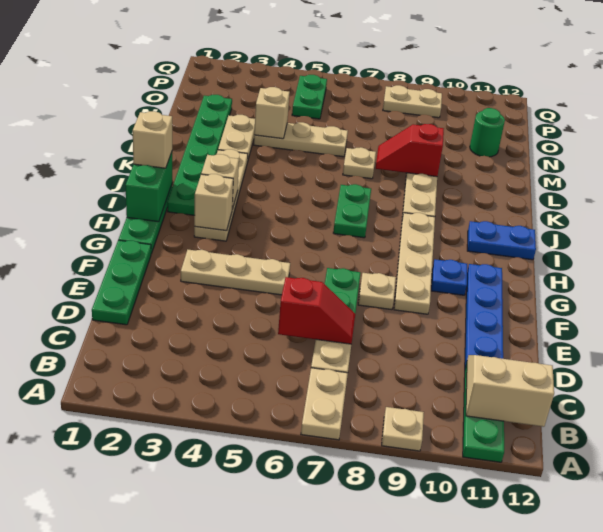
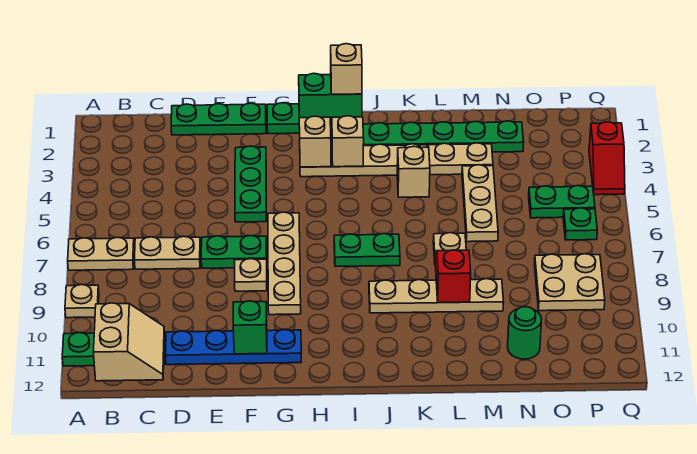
red 1x2 slope [278,277,355,344] -> red 1x2 slope moved to [589,122,625,195]
tan 1x3 plate [181,250,290,295] -> green 1x3 plate [235,146,266,222]
tan 1x4 plate [394,213,435,314] -> tan 1x4 plate turned to [268,212,301,315]
none -> green 1x1 brick [233,301,267,354]
blue 1x1 plate [431,259,467,295] -> none
blue 1x2 plate [467,221,536,260] -> none
tan 1x1 brick [254,87,290,139] -> tan 1x1 brick moved to [397,146,430,197]
none -> green 1x1 plate [563,208,597,240]
tan 1x2 plate [383,85,442,118] -> tan 2x2 plate [534,254,605,311]

